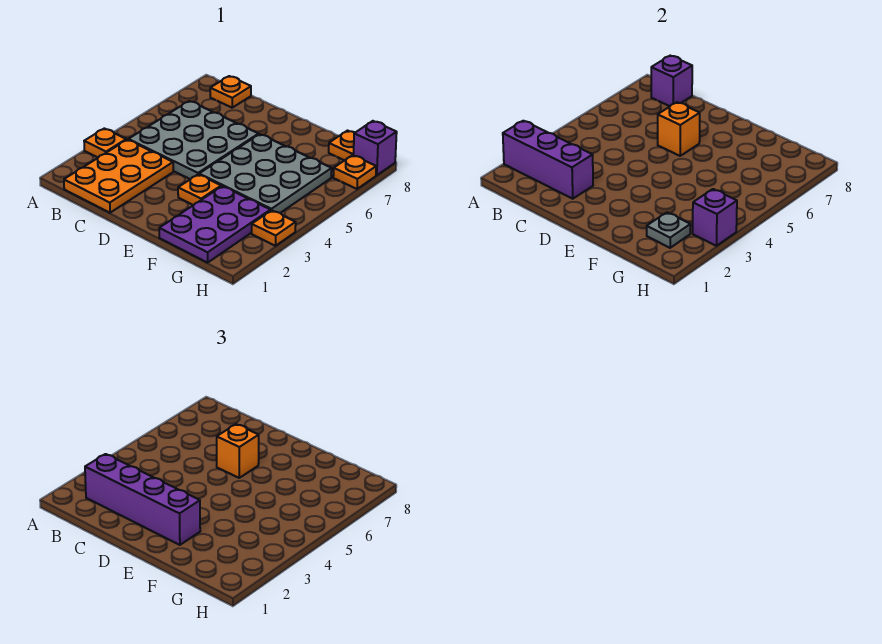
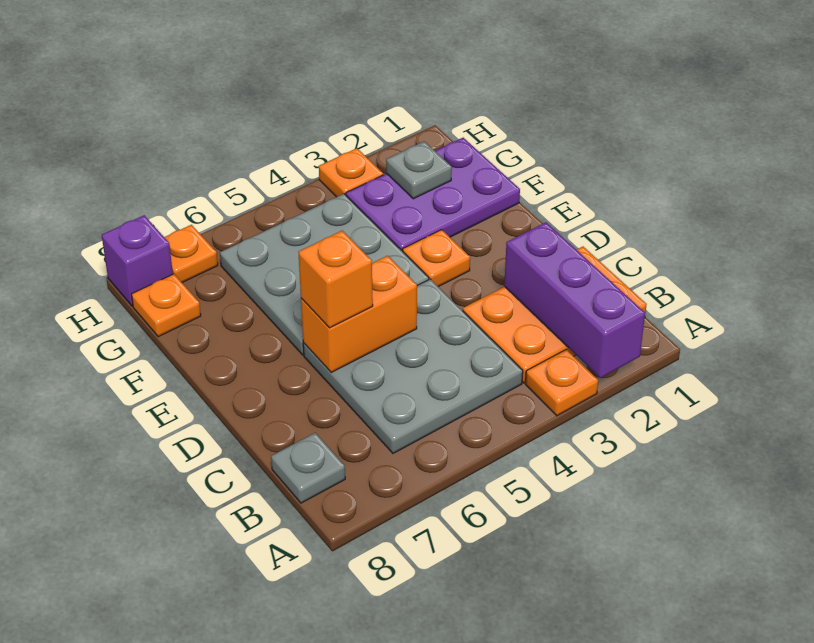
purple 1x4 brick [85,454,200,545] -> none
orange 1x1 plate [210,76,251,108] -> grey 1x1 plate [271,433,345,503]
purple 1x1 brick [651,56,692,106] -> none
orange 1x1 brick [658,102,700,156] -> orange 1x2 brick [301,256,417,372]
purple 1x1 brick [693,189,737,246] -> none

